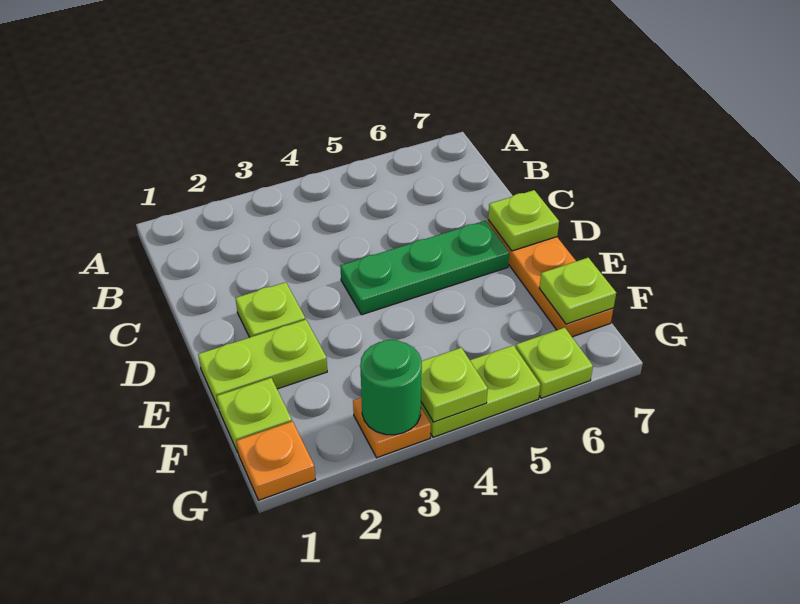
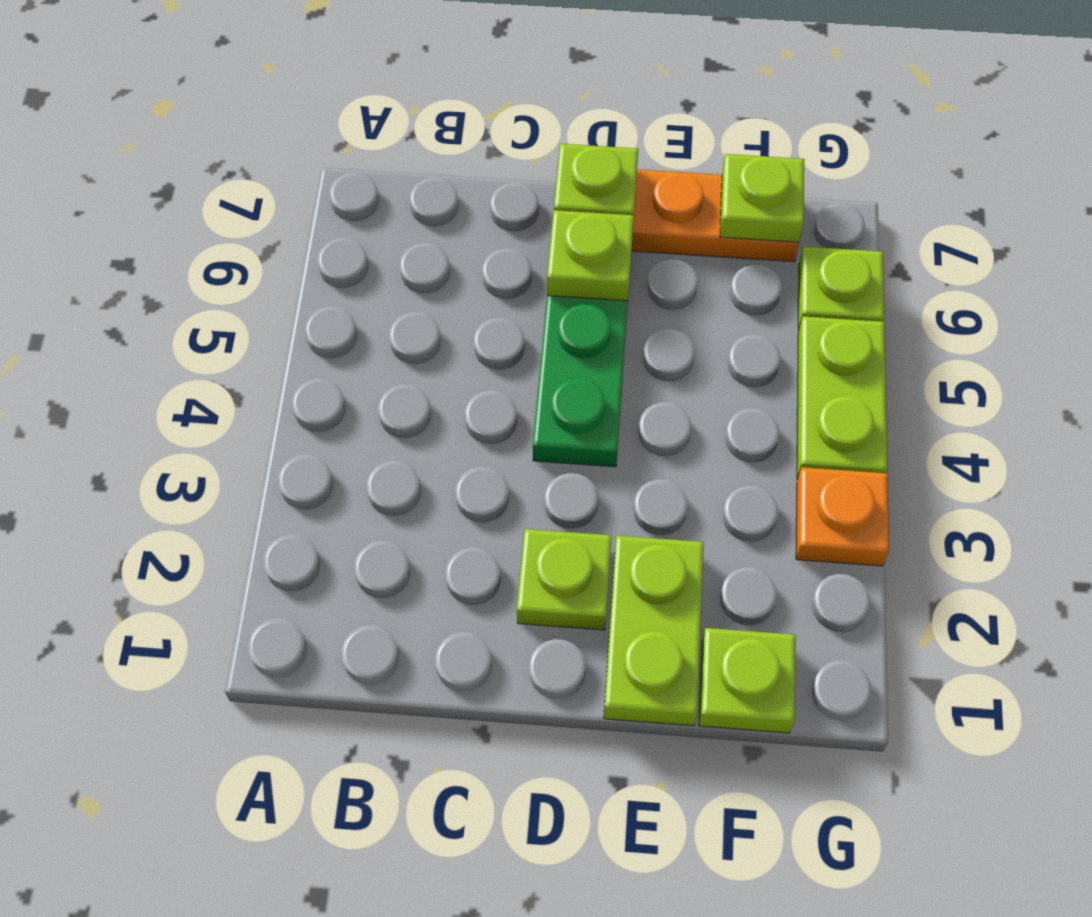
orange 1x1 plate [236,421,316,500] -> none
green 1x1 round brick [360,340,422,435] -> none
lime 1x1 plate [421,348,488,422] -> lime 1x1 plate moved to [547,210,634,301]

